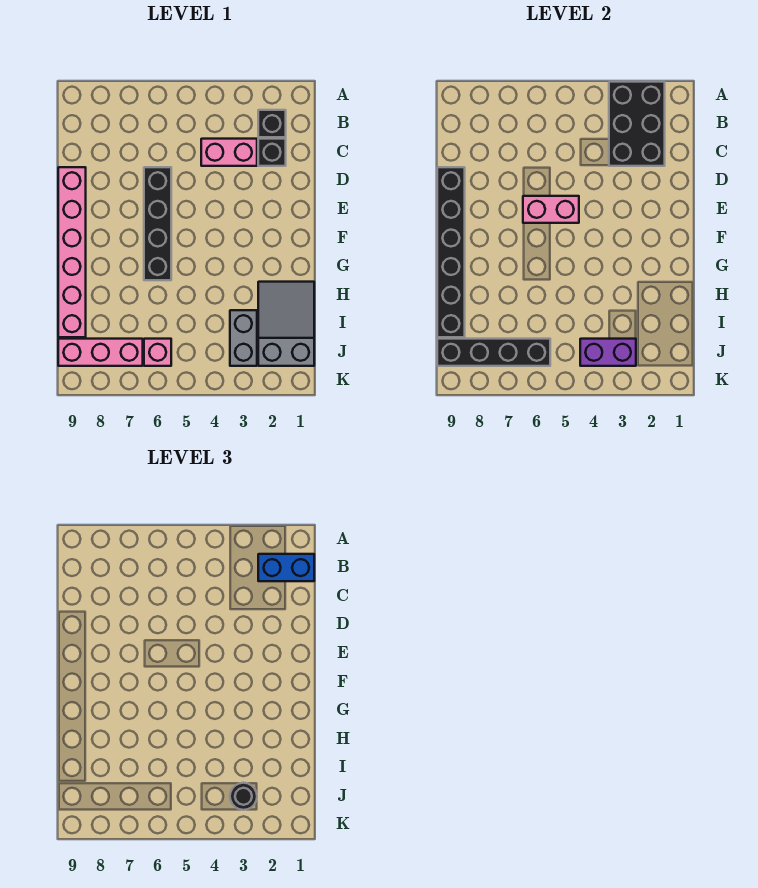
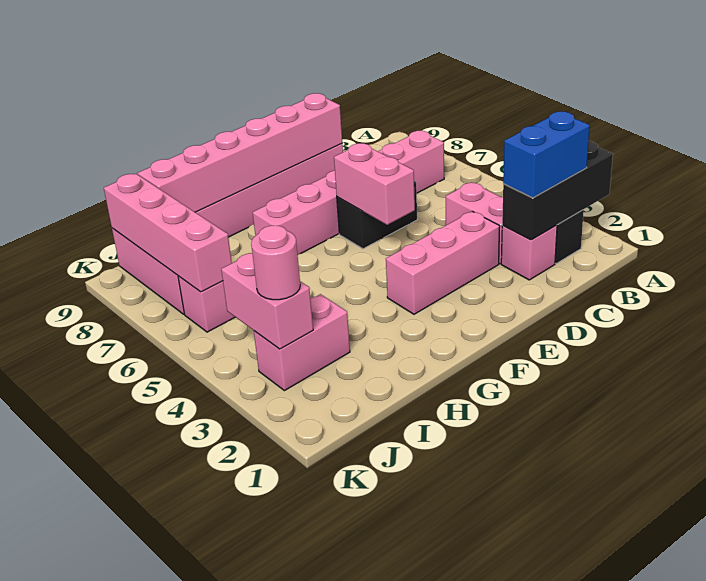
black 2x3 brick [609,82,665,166] -> black 1x3 brick [502,141,613,240]
blue 1x2 brick [258,554,314,581] -> blue 1x2 brick turned to [503,112,590,198]
none -> pink 1x6 brick [253,131,444,254]
black 1x1 brick [258,139,286,166] -> pink 1x1 brick [501,225,557,280]
none -> pink 1x3 brick [386,211,500,314]
black 1x4 brick [144,167,171,280] -> black 1x2 brick [337,181,417,249]
black 1x6 brick [437,167,465,337] -> pink 1x6 brick [138,93,342,212]
grey 2x3 slope [258,282,314,366] -> none
grey 1x2 brick [230,310,257,366] -> pink 1x2 brick [254,294,350,391]
purple 1x2 brick [580,339,636,366] -> pink 1x2 brick [221,253,313,349]
black 1x1 round brick [230,783,257,810] -> pink 1x1 round brick [251,226,300,300]
black 1x4 brick [437,339,550,366] -> pink 1x4 brick [104,174,232,292]

